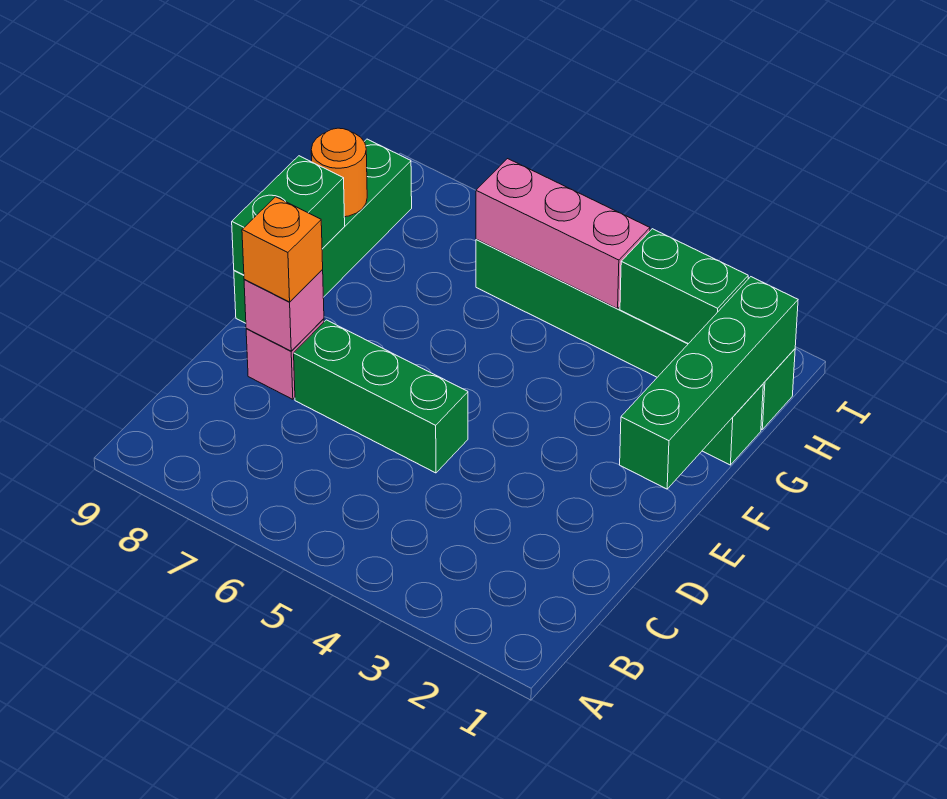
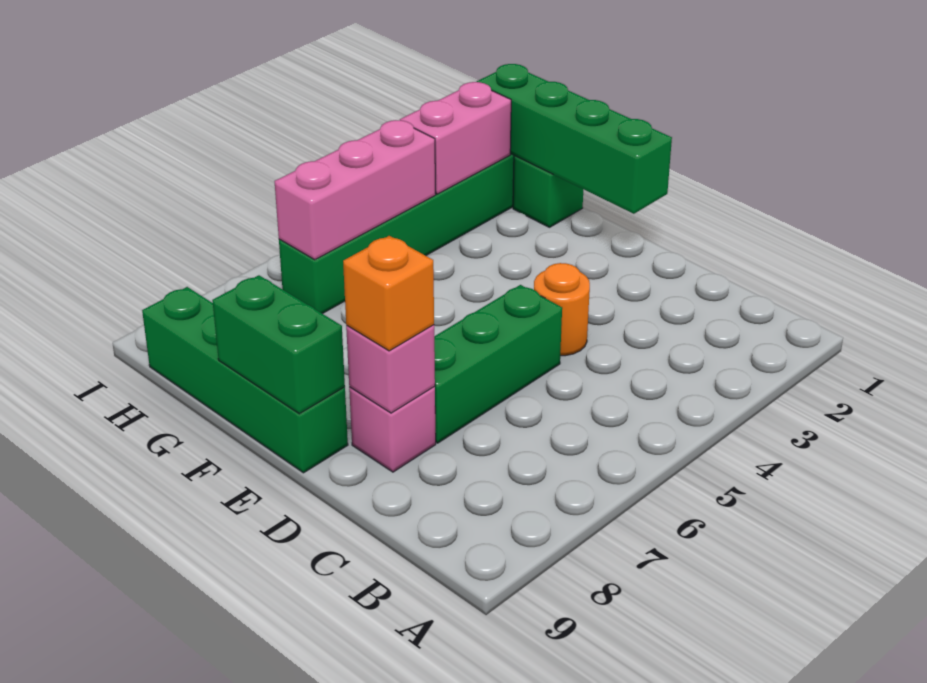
orange 1x1 round brick [311,128,367,217] -> orange 1x1 round brick moved to [534,263,590,356]
green 1x2 brick [620,229,748,344] -> pink 1x2 brick [400,82,511,194]

